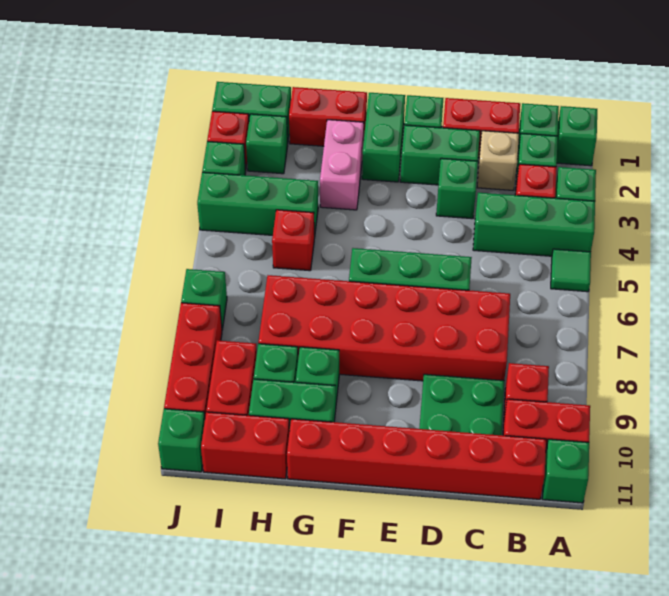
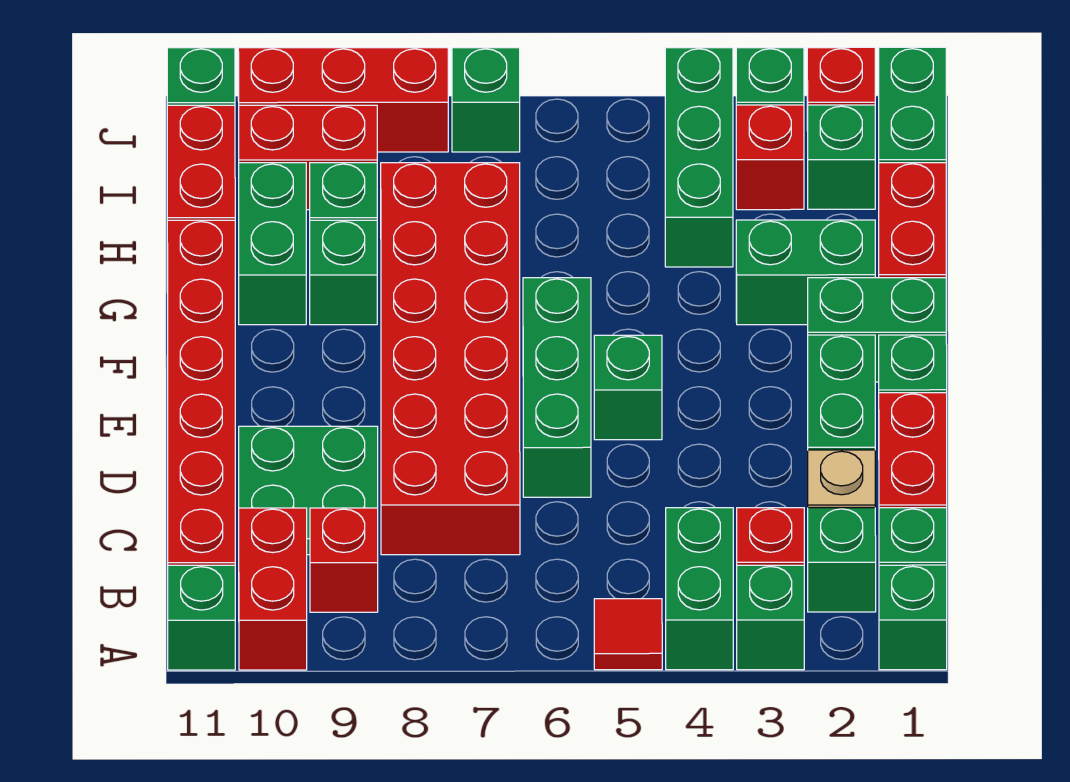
green 1x3 brick [473,193,595,256] -> green 1x2 brick [666,508,733,670]
green 1x1 tile [551,249,591,292] -> red 1x1 tile [594,599,662,670]
green 1x1 brick [436,158,478,219] -> green 1x1 brick moved to [594,335,662,440]
pink 1x2 brick [320,120,364,210] -> green 1x2 brick [736,220,875,325]
red 1x1 brick [272,210,314,271] -> red 1x1 brick moved to [736,105,804,210]

